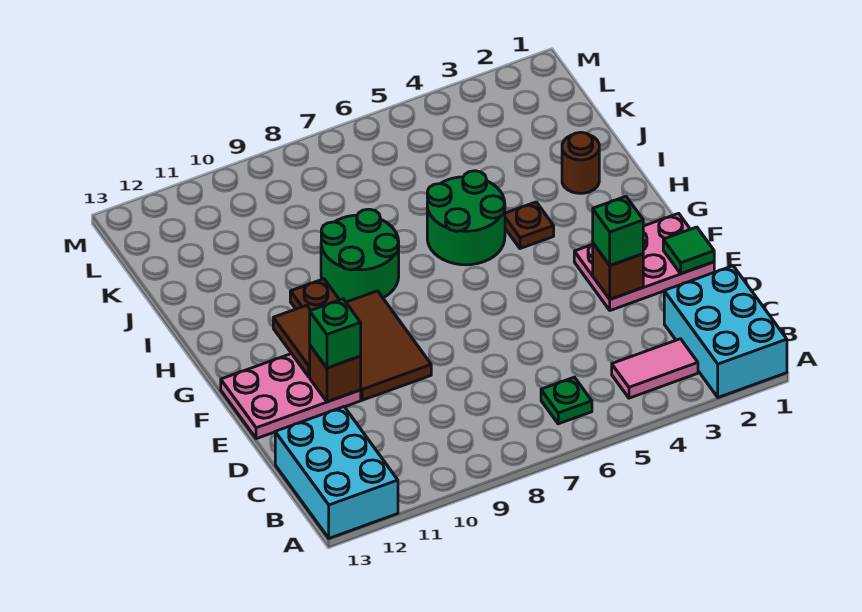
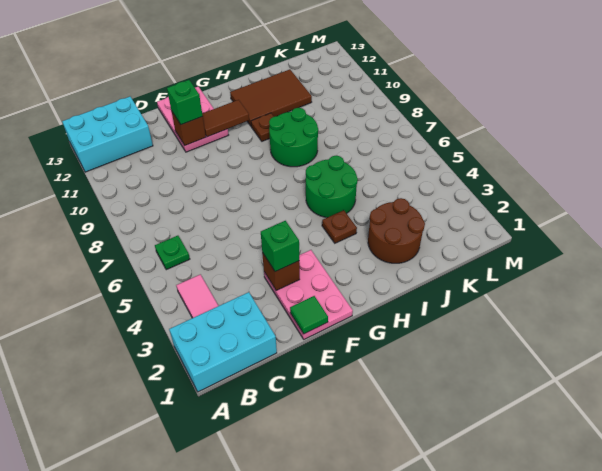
brown 2x3 tile [346,291,431,400] -> brown 2x3 tile moved to [230,69,312,126]
brown 1x1 round brick [562,132,599,193] -> brown 2x2 round brick [368,198,425,263]

